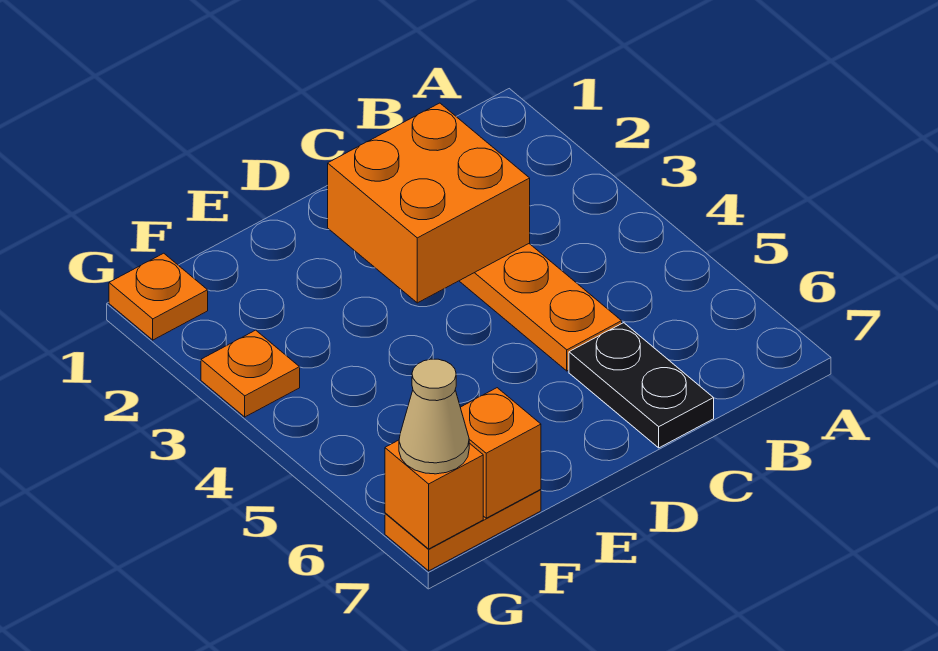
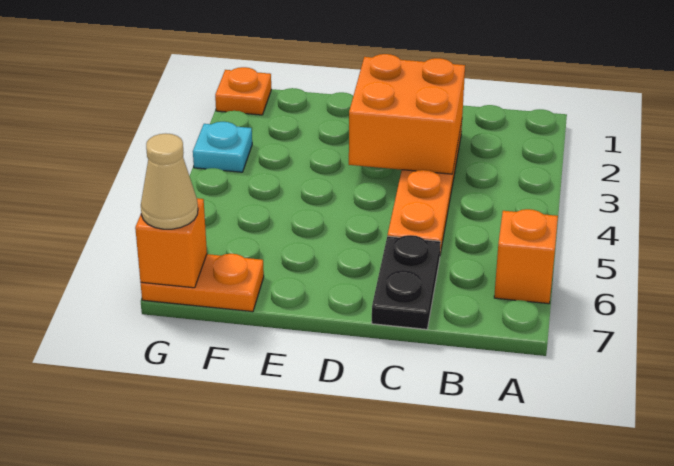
orange 1x1 brick [460,388,541,518] -> orange 1x1 brick moved to [494,209,558,304]
orange 1x1 plate [201,330,300,417] -> cyan 1x1 plate [193,122,252,172]

